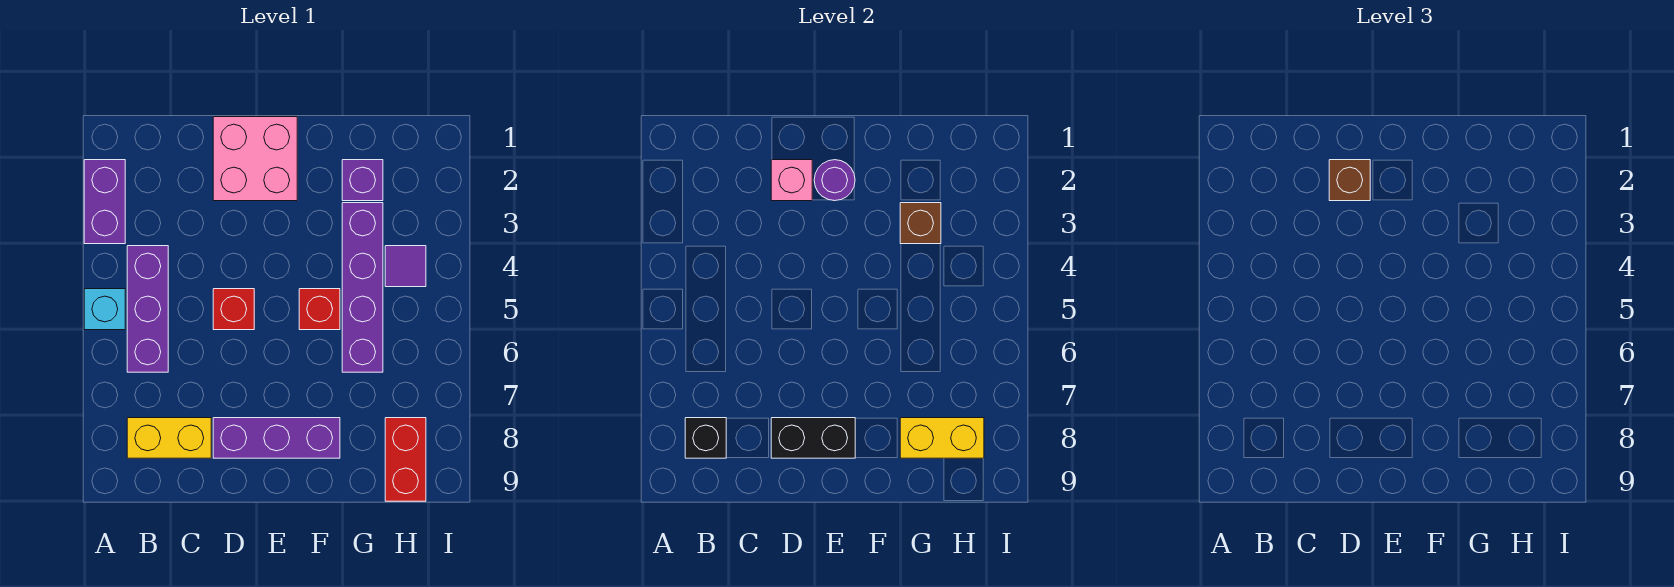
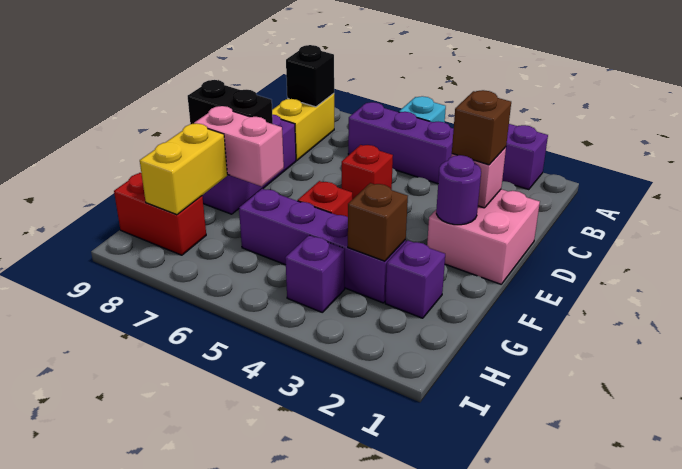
black 1x2 brick [771,418,855,458] -> black 1x2 brick turned to [188,80,273,124]
none -> pink 1x2 brick [194,106,284,186]
purple 1x1 tile [385,246,426,287] -> purple 1x1 brick [285,235,345,313]

